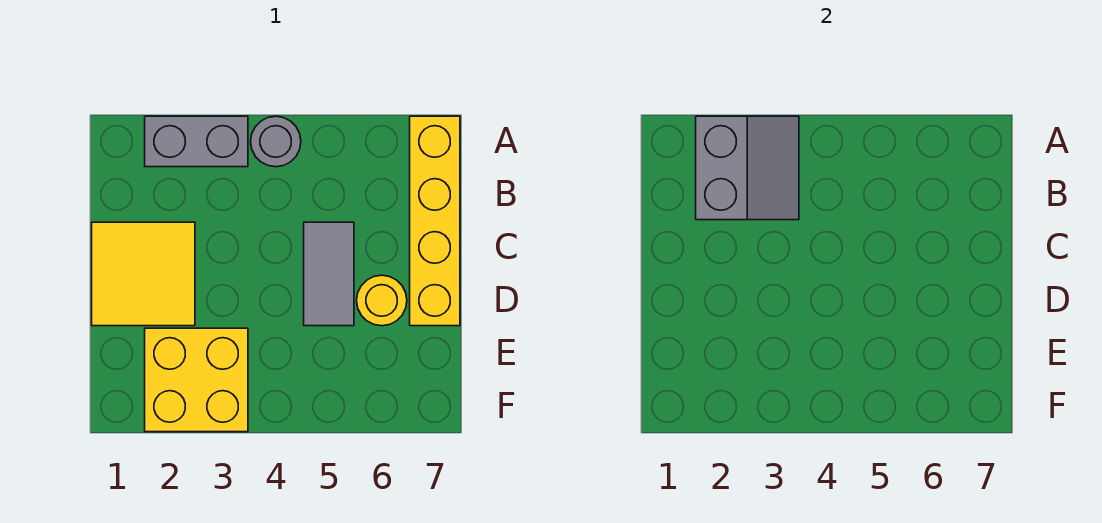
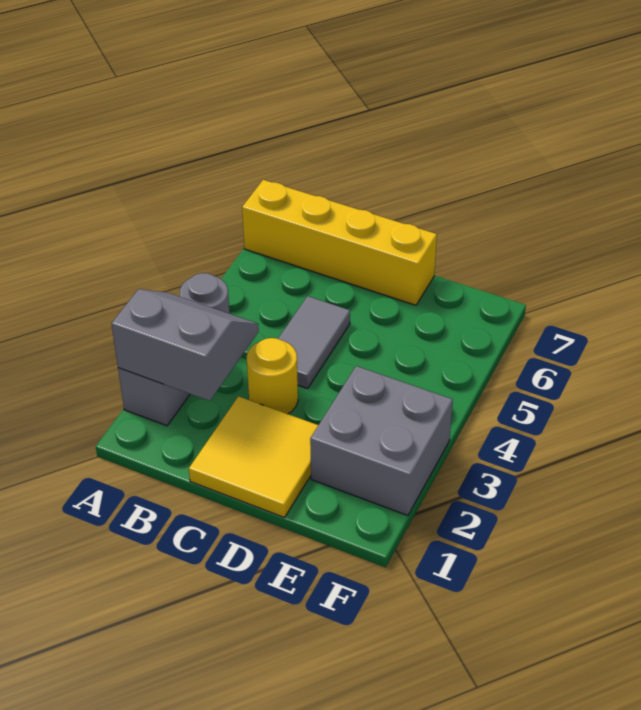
grey 1x2 tile [304,222,354,326] -> grey 1x2 tile turned to [278,296,350,389]
yellow 1x1 round brick [357,275,407,326] -> yellow 1x1 round brick moved to [247,338,298,414]
yellow 2x2 brick [145,328,248,432] -> grey 2x2 brick [310,366,453,515]

